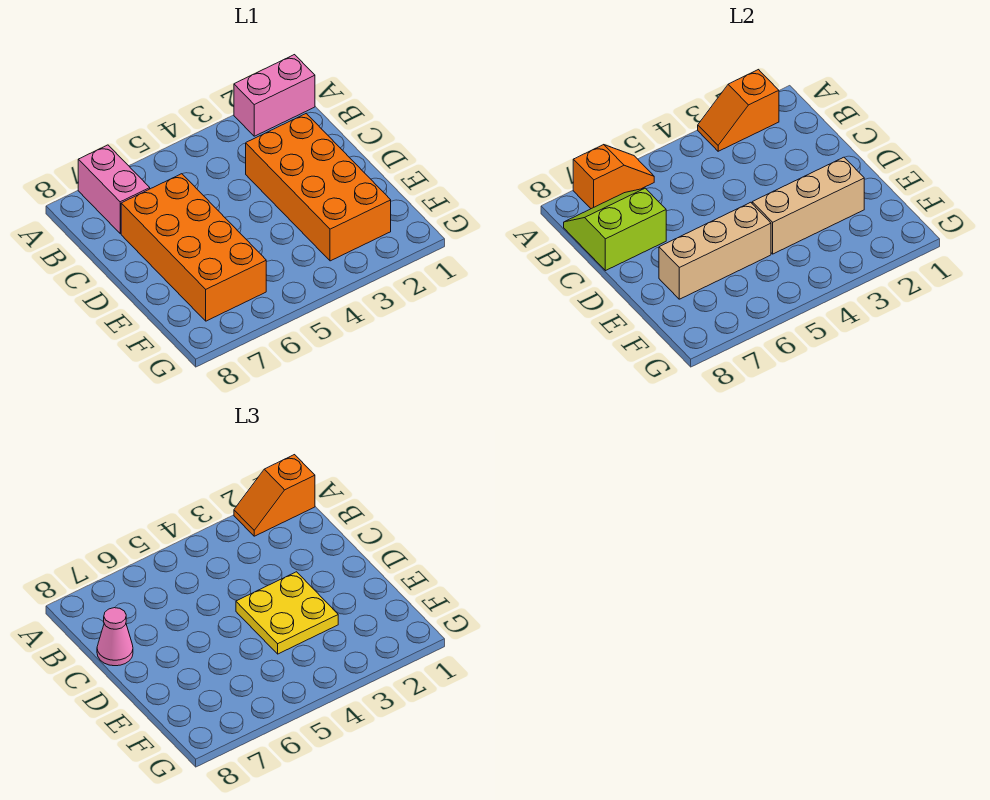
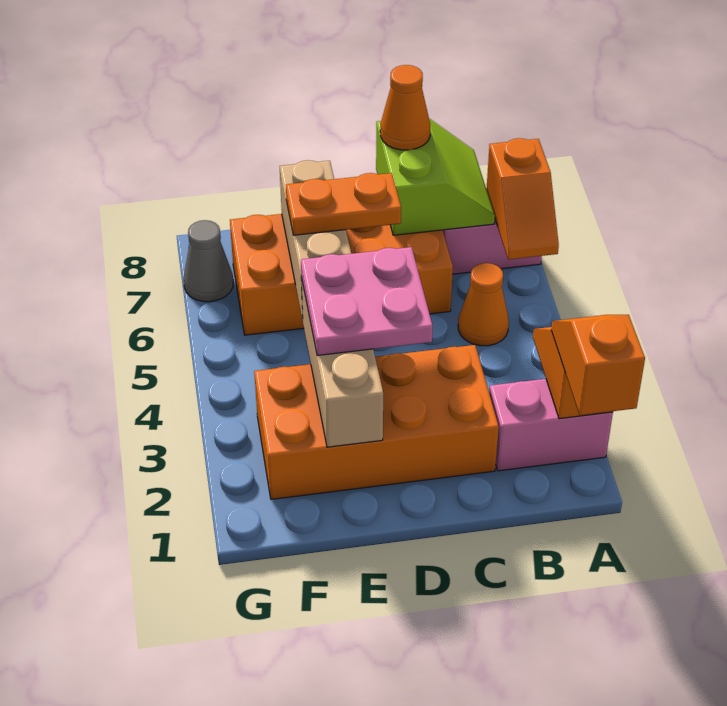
pink 1x2 brick [234,55,315,136] -> pink 1x2 brick turned to [489,379,613,471]
none -> orange 1x1 cone [458,263,509,346]
pink 1x1 cone [97,608,133,666] -> orange 1x1 cone [380,65,430,150]
yellow 2x2 plate [236,572,338,654] -> pink 2x2 plate [301,247,433,356]
none -> orange 1x2 plate [286,173,401,235]
none -> grey 1x1 cone [184,220,233,302]

